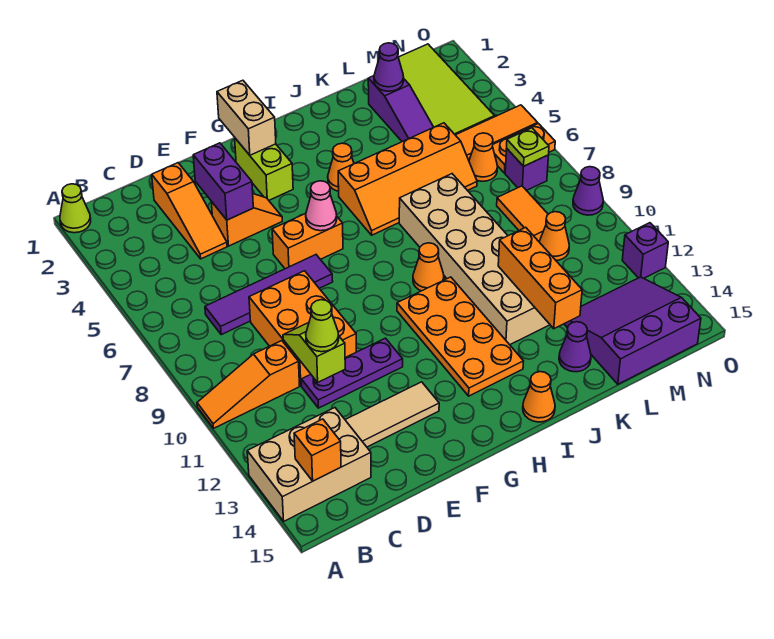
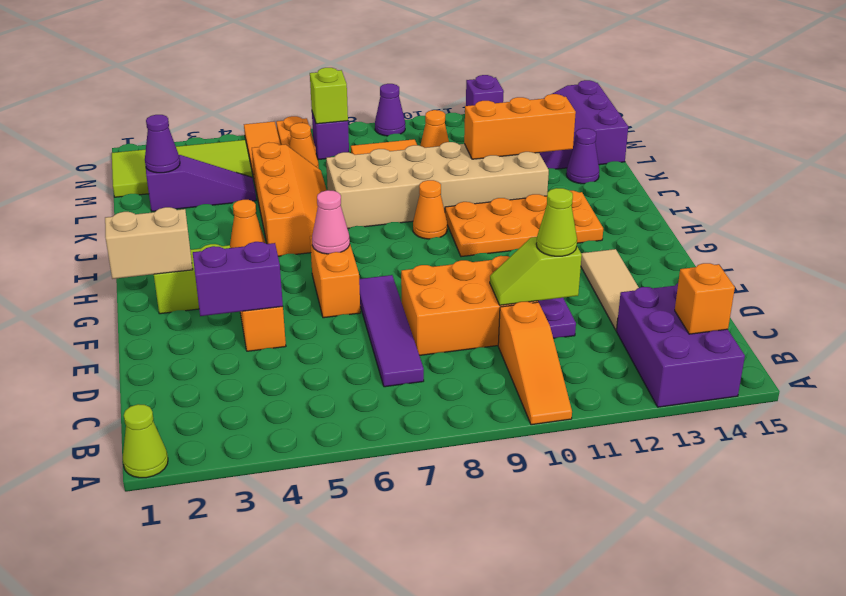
tan 2x3 brick [247,408,371,521] -> purple 2x3 brick [616,283,745,407]
orange 1x3 slope [152,163,227,259] -> none
orange 1x1 cone [523,372,555,422] -> none
lime 1x1 plate [507,128,549,166] -> lime 1x1 brick [310,68,348,124]

